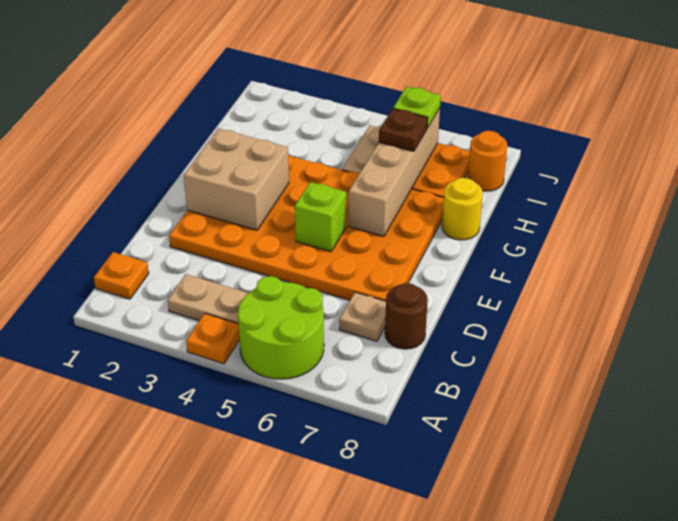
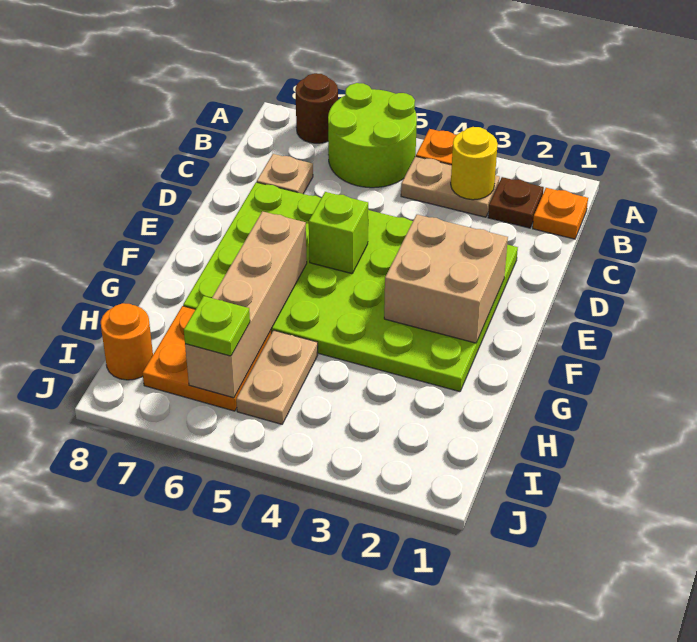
brown 1x1 round brick [385,283,428,349] -> brown 1x1 round brick moved to [295,73,338,143]
orange 4x6 plate [169,155,444,301] -> lime 4x6 plate [183,182,518,392]
yellow 1x1 round brick [442,178,483,240] -> yellow 1x1 round brick moved to [451,127,498,200]
brown 1x1 plate [379,109,428,151] -> brown 1x1 plate moved to [488,177,544,228]

